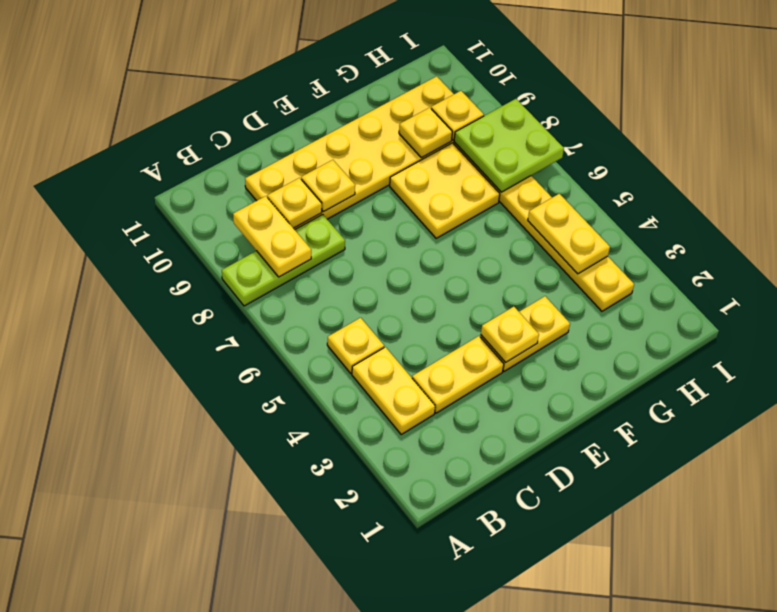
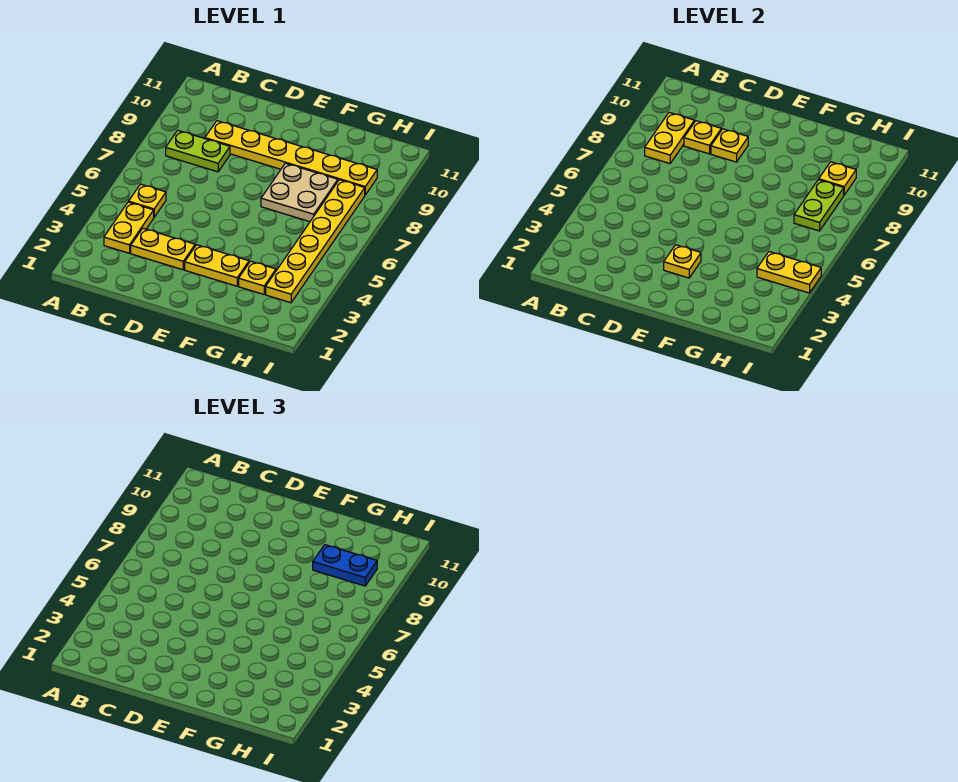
lime 1x3 plate [222,214,345,306] -> lime 1x2 plate [166,130,230,172]
yellow 2x6 plate [245,76,454,230] -> yellow 1x6 plate [205,121,377,195]
yellow 2x2 plate [390,143,500,238] -> tan 2x2 plate [261,163,338,222]
yellow 1x1 plate [399,108,452,158] -> yellow 1x1 plate moved to [239,261,276,294]
none -> blue 1x2 plate [313,545,377,586]
yellow 1x2 plate [528,194,610,274] -> yellow 1x2 plate turned to [757,252,821,293]
lime 2x2 plate [454,99,564,192] -> lime 1x2 plate [794,180,844,231]

